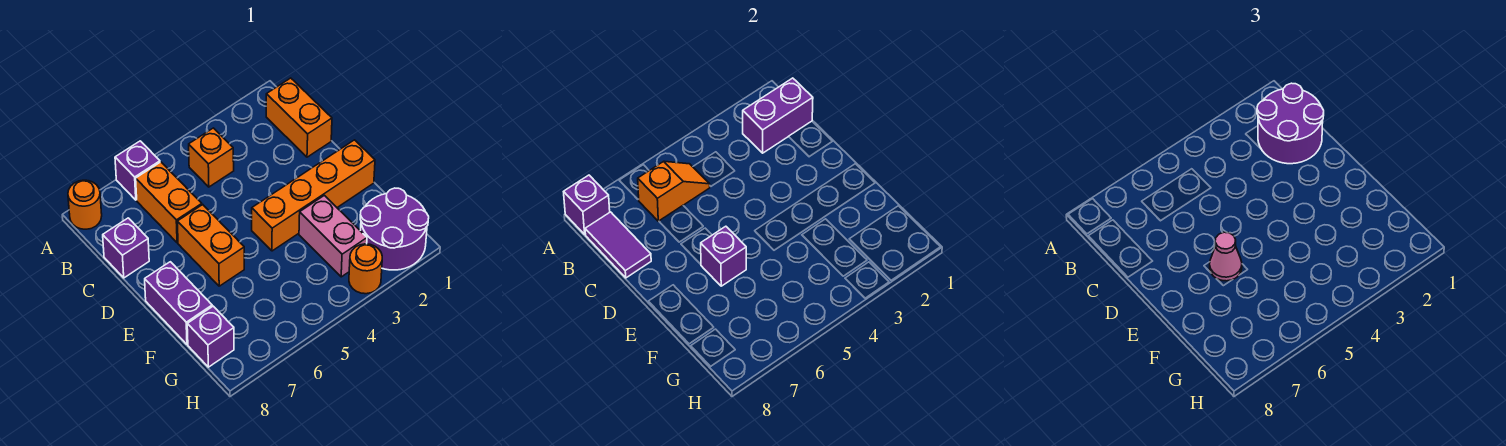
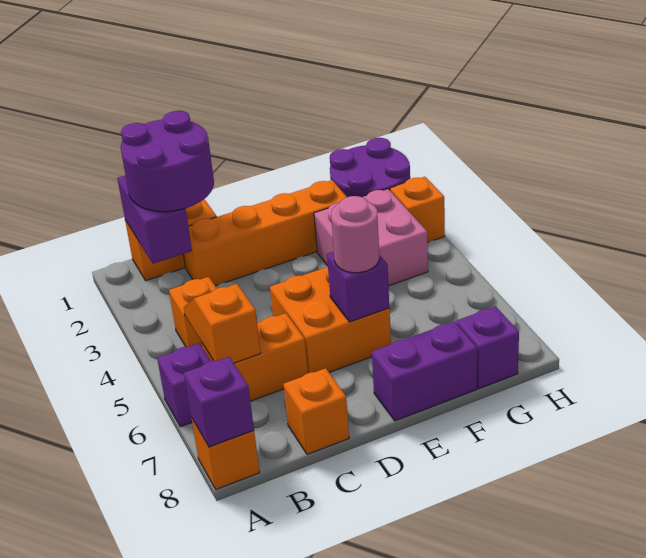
orange 1x1 round brick [68,180,102,229] -> orange 1x1 brick [192,419,260,489]
purple 1x2 tile [585,212,651,278] -> none
purple 1x1 brick [103,218,149,278] -> orange 1x1 brick [283,368,349,455]
orange 1x2 brick [177,205,244,286] -> orange 2x2 brick [270,266,391,373]
orange 1x4 brick [252,140,375,251] -> orange 1x4 brick turned to [183,180,347,286]
pink 1x1 cone [1210,232,1242,281] -> pink 1x1 round brick [331,196,379,273]
pink 1x2 brick [299,195,367,277] -> pink 2x2 brick [314,189,428,286]
orange 1x1 round brick [349,244,382,294] -> orange 1x1 brick [390,177,445,243]

